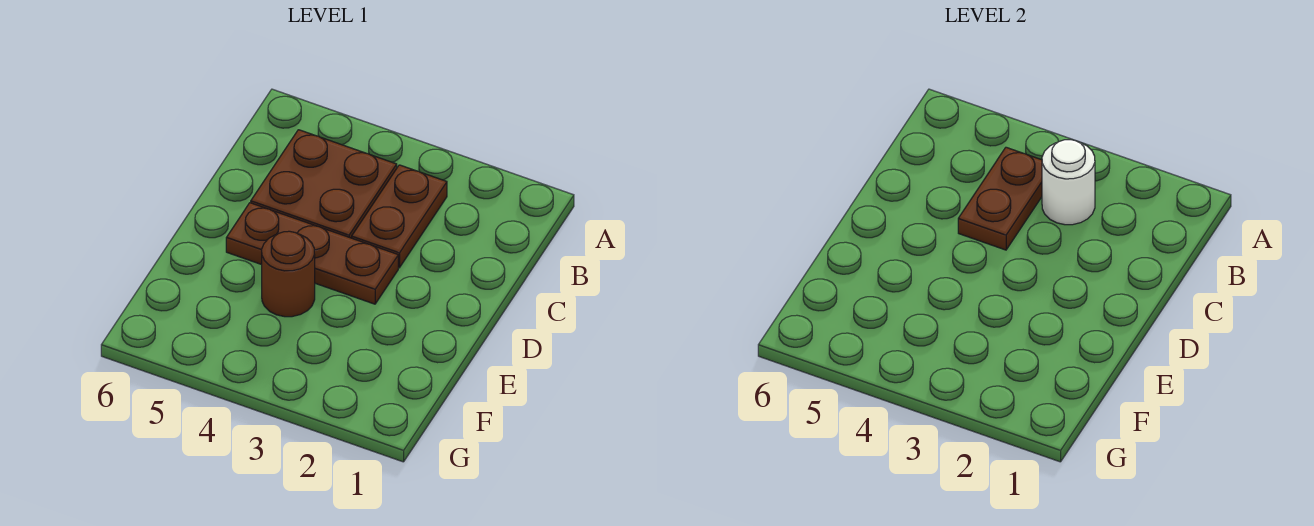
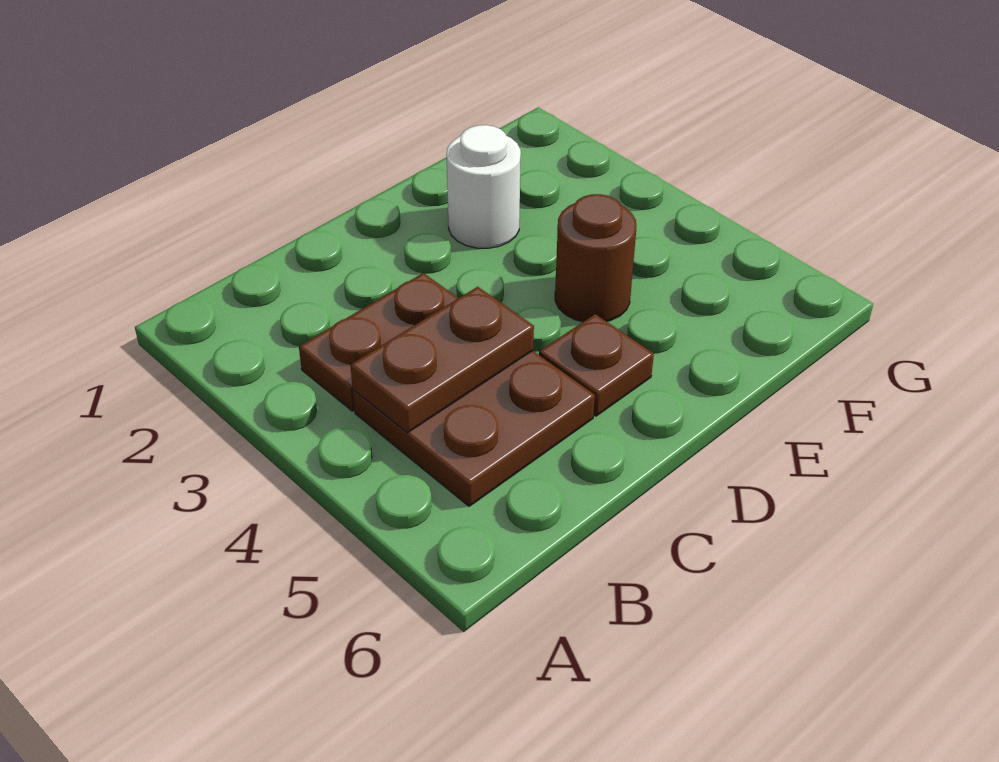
white 1x1 round brick [1042,140,1095,225] -> white 1x1 round brick moved to [447,125,521,248]
brown 1x3 plate [226,203,398,304] -> brown 1x1 plate [539,314,654,416]

